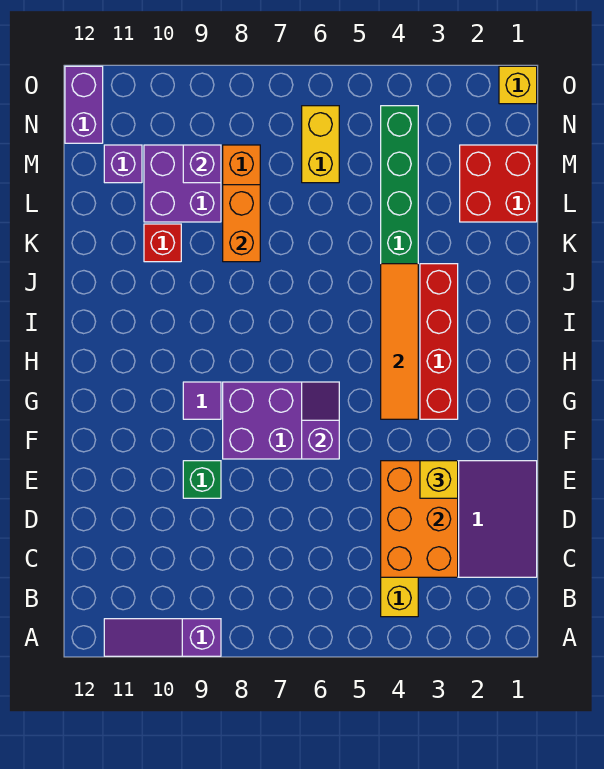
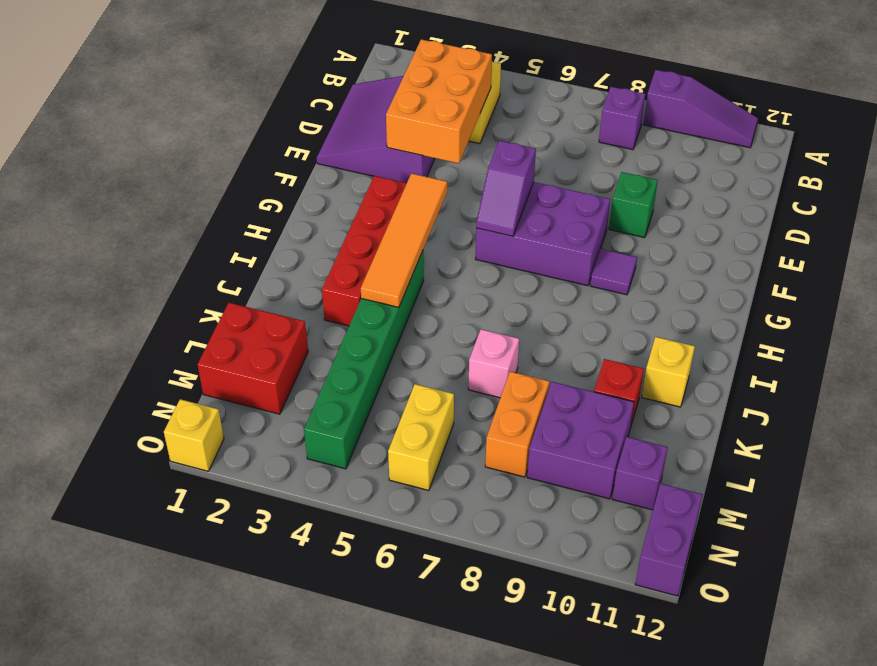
yellow 1x1 brick [420,461,458,498] -> yellow 1x1 brick moved to [642,337,695,407]
none -> pink 1x1 brick [468,329,519,398]
orange 1x2 brick [223,185,260,262] -> none
purple 1x1 brick [183,145,221,183] -> purple 1x1 brick moved to [599,87,645,150]

